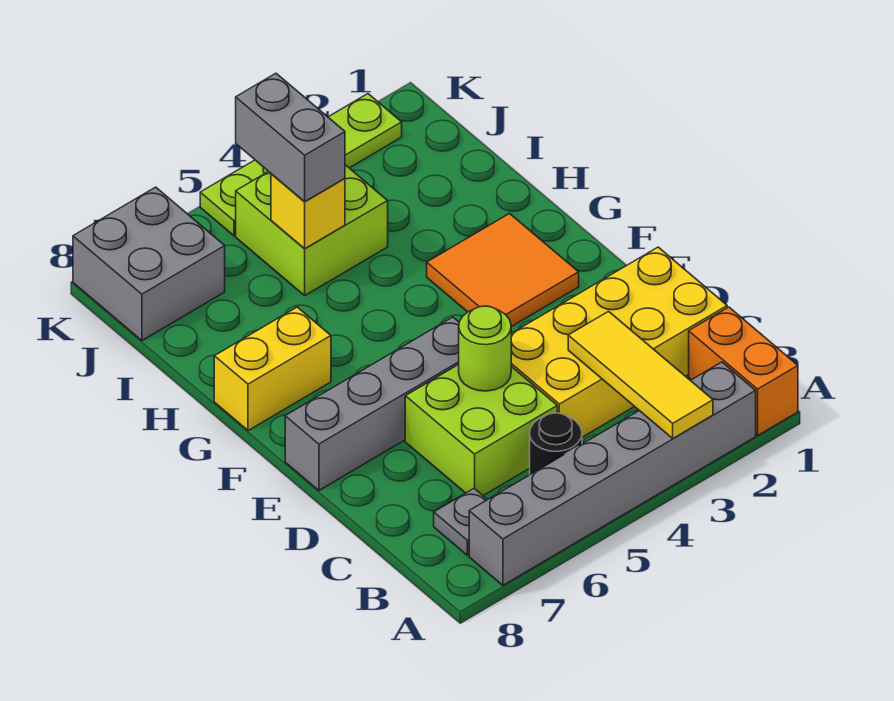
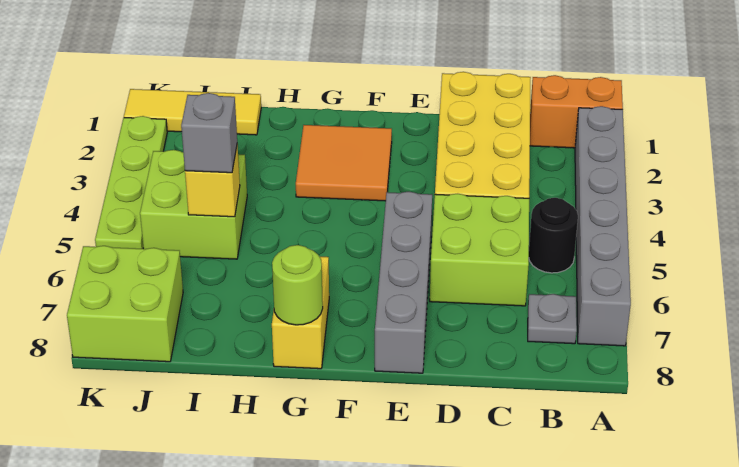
yellow 1x3 tile [568,311,713,438] -> yellow 1x3 tile moved to [124,89,261,135]
lime 1x1 round brick [459,306,511,391] -> lime 1x1 round brick moved to [272,245,323,325]
grey 1x2 brick [236,73,345,201] -> grey 1x1 brick [181,93,237,173]
grey 2x2 brick [73,187,225,340] -> lime 2x2 brick [67,246,183,362]

